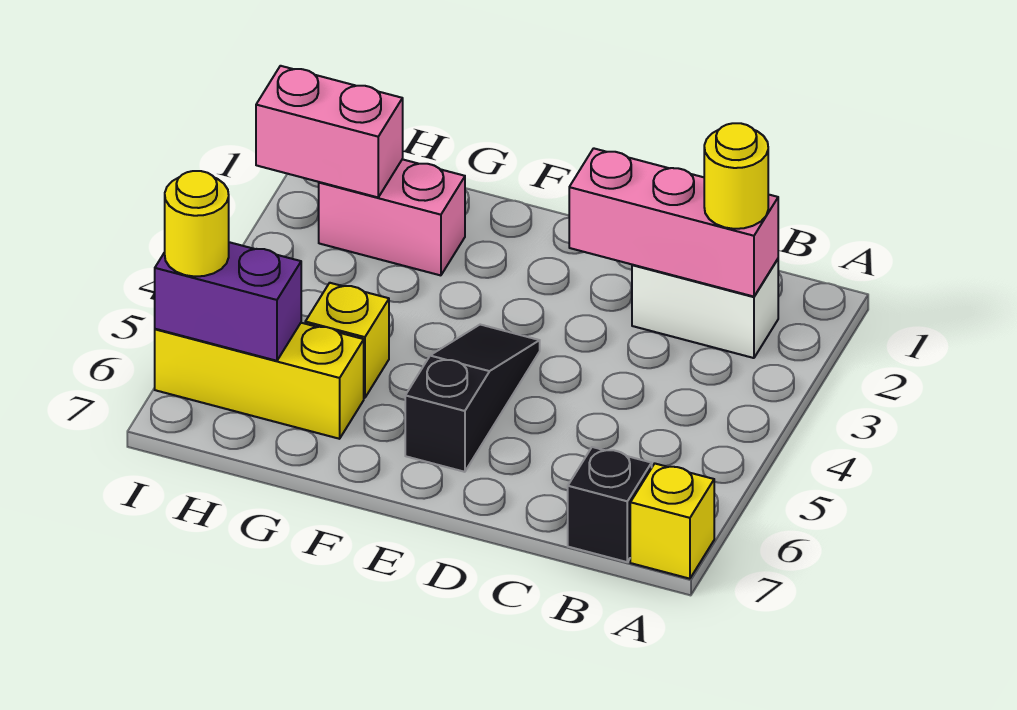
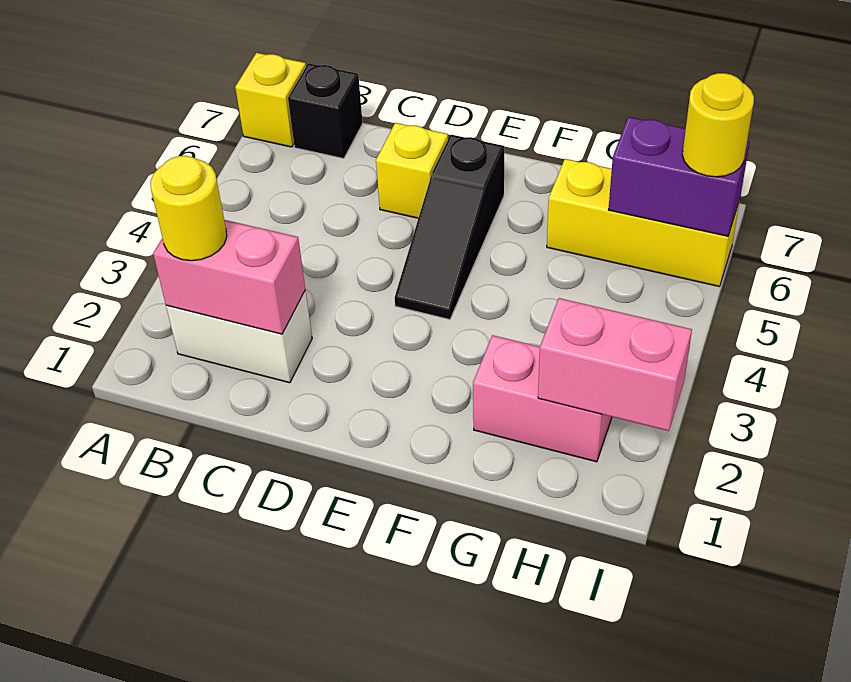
pink 1x3 brick [569,148,778,297] -> pink 1x2 brick [153,220,305,334]
yellow 1x1 brick [305,283,389,398] -> yellow 1x1 brick moved to [376,123,448,218]

